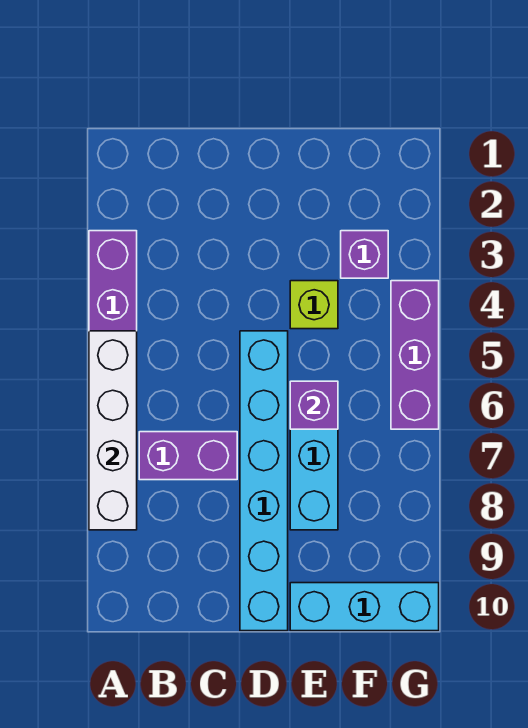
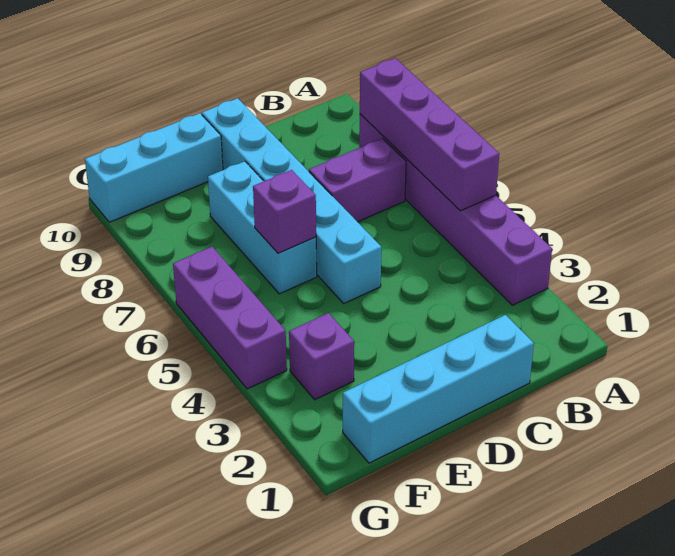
white 1x4 brick [89,331,137,530] -> purple 1x4 brick [360,58,499,211]
none -> cyan 1x4 brick [343,315,534,463]
lime 1x1 brick [290,281,338,329] -> none

